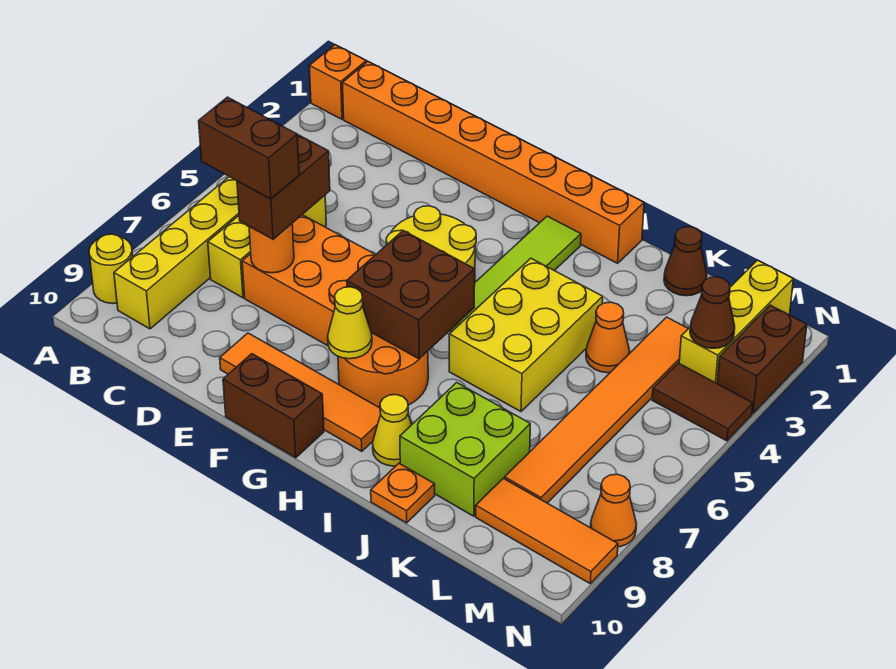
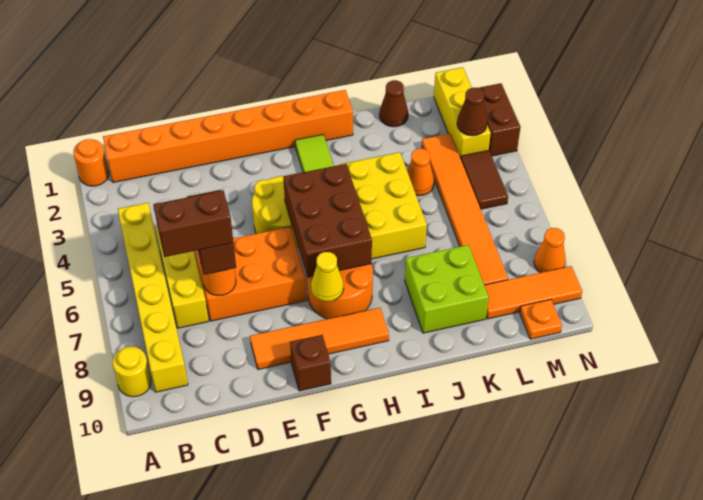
orange 1x1 brick [309,45,366,119] -> orange 1x1 round brick [73,139,109,186]
brown 1x2 brick [223,354,324,458] -> brown 1x1 brick [290,335,331,391]
brown 2x2 brick [347,231,475,359] -> brown 2x3 brick [283,164,372,277]
yellow 1x1 cone [373,395,412,466] -> none
orange 1x1 plate [371,463,435,523] -> orange 1x1 plate moved to [520,300,562,339]
brown 1x2 tile [652,363,753,441] -> brown 1x2 tile turned to [461,150,508,209]

